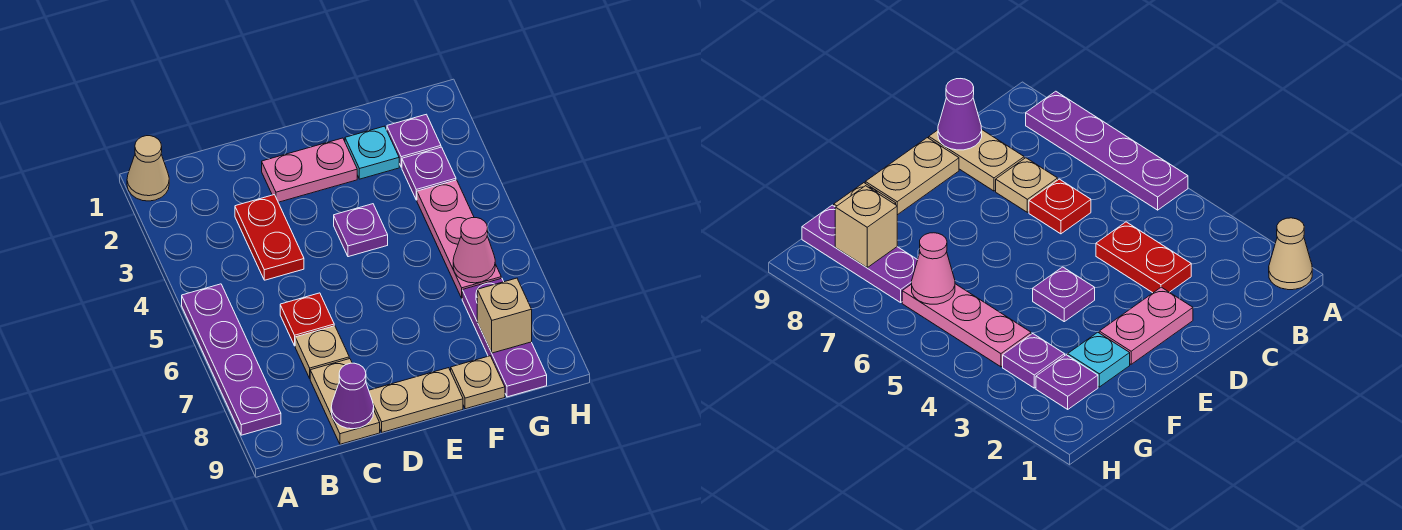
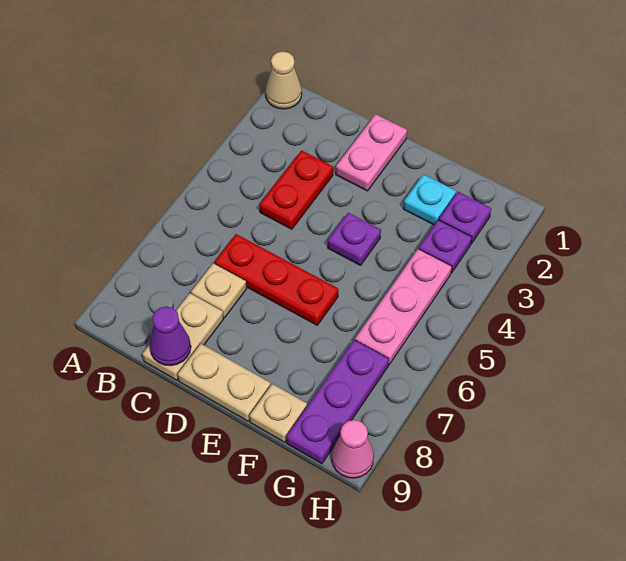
purple 1x4 plate [182,284,281,435] -> none
red 1x1 plate [280,293,334,346] -> red 1x3 plate [214,234,338,325]
pink 1x2 plate [262,138,357,202] -> pink 1x2 plate turned to [336,114,407,191]
pink 1x1 cone [453,218,495,283] -> pink 1x1 cone moved to [332,420,374,478]
tan 1x1 brick [477,278,532,353] -> none

